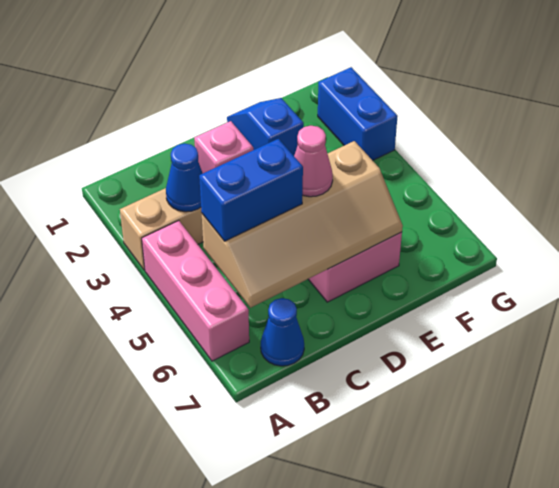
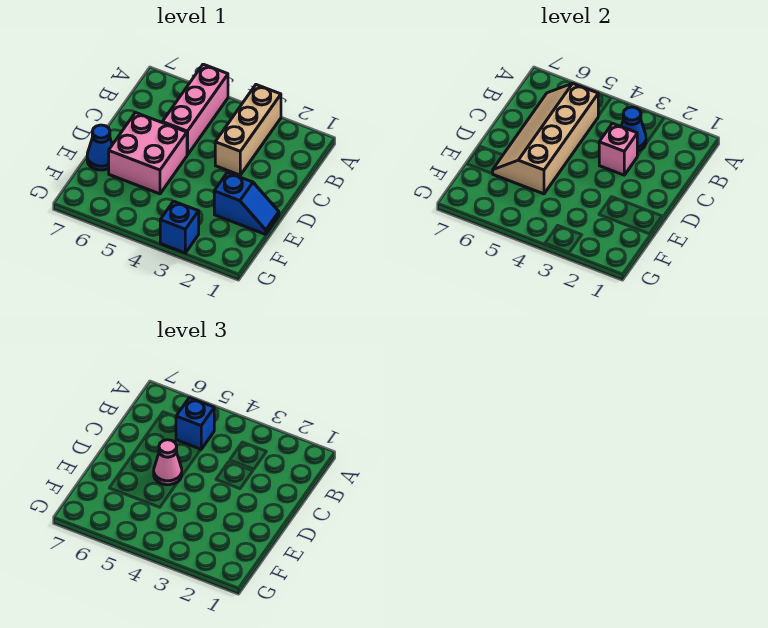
pink 1x3 brick [142,221,249,361] -> pink 1x3 brick turned to [162,64,228,155]
blue 1x2 brick [199,139,303,241] -> blue 1x1 brick [176,398,214,449]
blue 1x1 cone [261,298,304,366] -> blue 1x1 cone moved to [87,125,112,170]
blue 1x2 brick [318,67,398,160] -> blue 1x1 brick [160,201,199,253]

